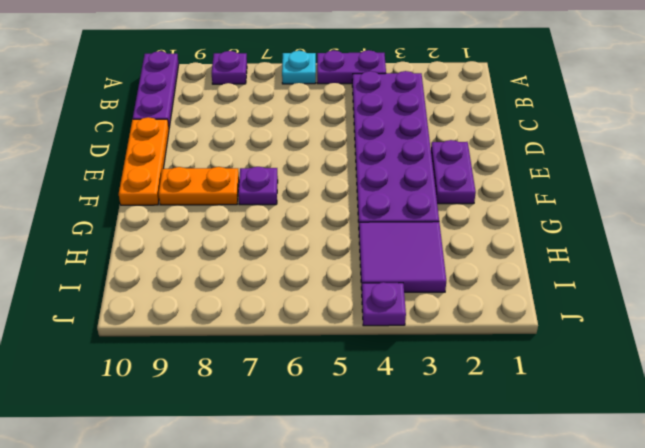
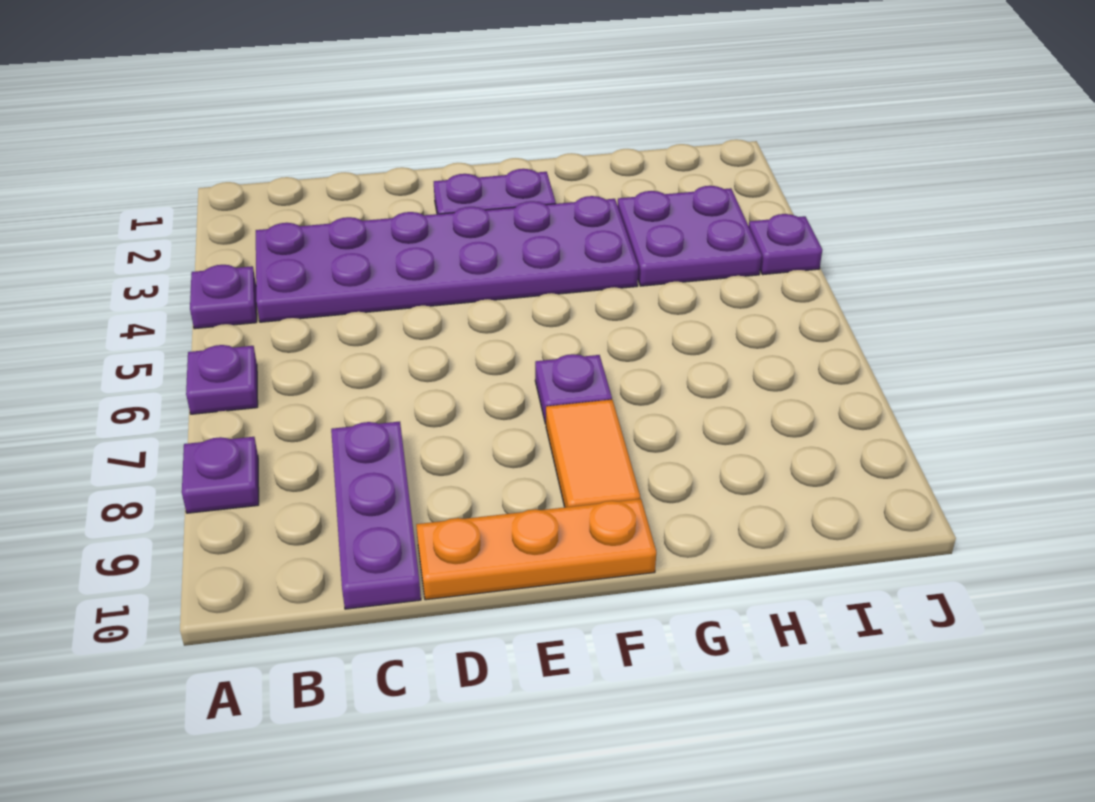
purple 1x2 plate [317,50,386,84] -> purple 1x1 plate [190,265,257,329]
cyan 1x1 plate [282,51,316,84] -> purple 1x1 plate [186,345,258,414]
purple 1x3 plate [133,51,179,128] -> purple 1x3 plate turned to [331,422,421,609]
orange 1x2 plate [159,167,239,205] -> orange 1x2 tile [546,399,640,507]
purple 2x2 tile [359,222,446,292] -> purple 2x2 plate [618,186,762,286]

